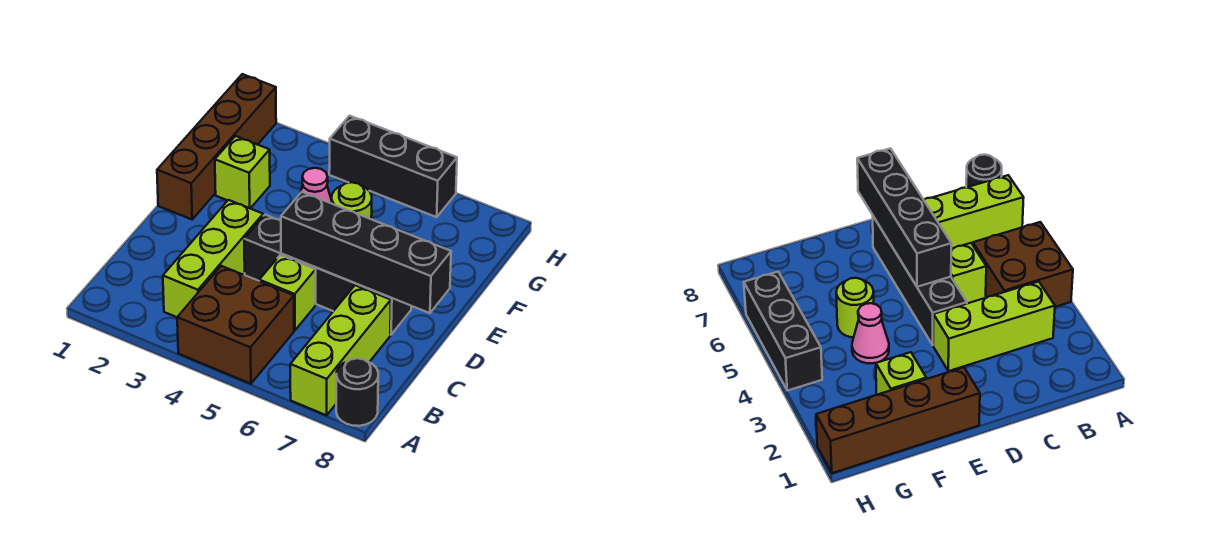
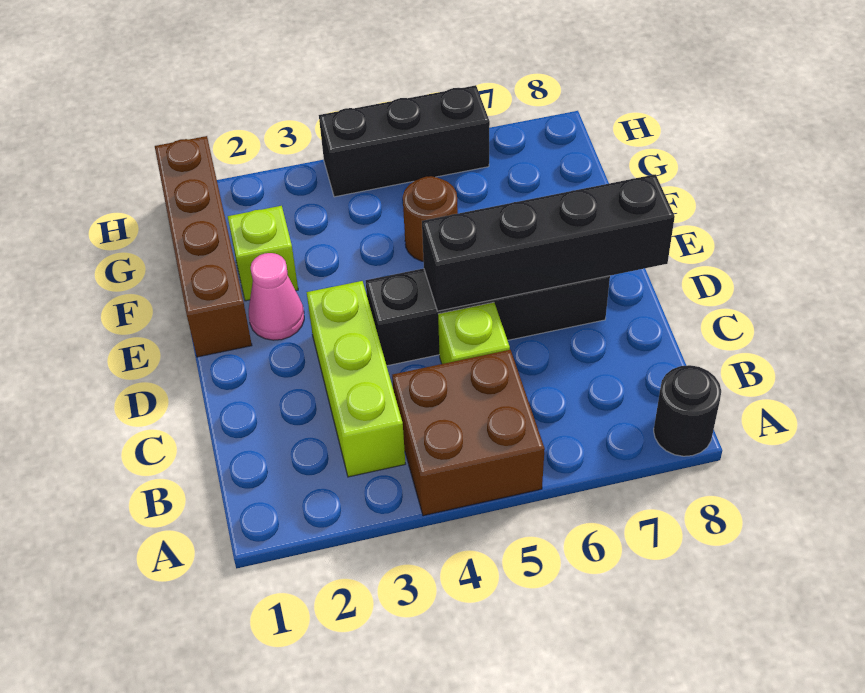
lime 1x3 brick [290,285,391,415] -> none
pink 1x1 cone [301,168,332,203] -> pink 1x1 cone moved to [249,253,304,340]
lime 1x1 round brick [332,182,372,219] -> brown 1x1 round brick [403,176,458,262]

